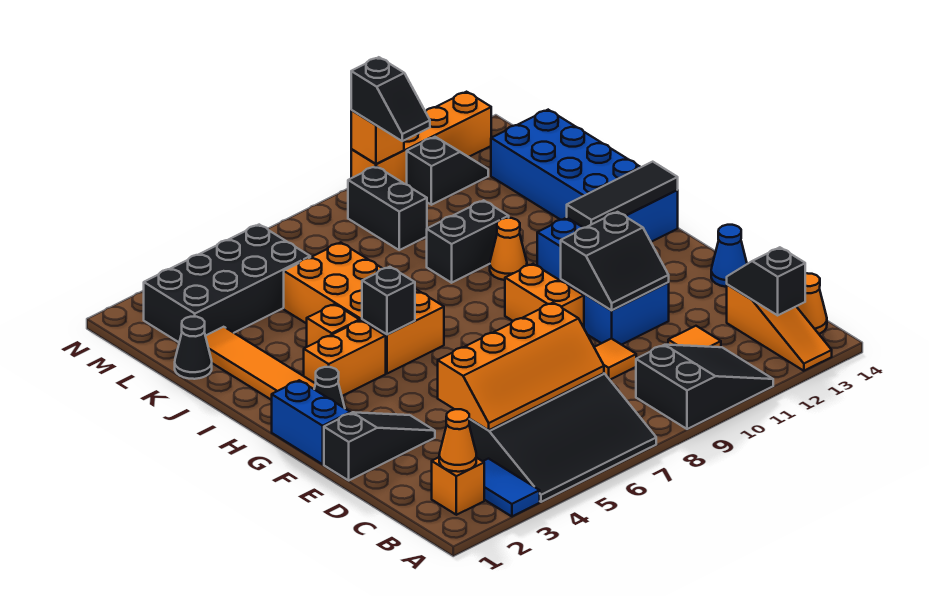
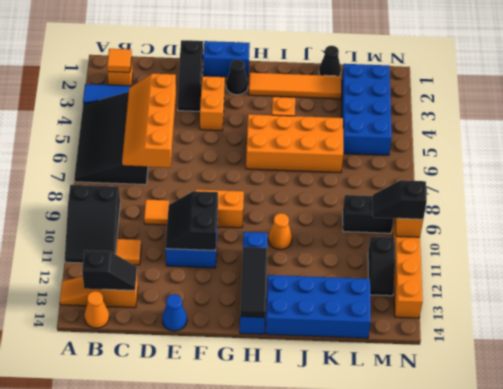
orange 1x1 cone [439,409,476,472] -> orange 1x1 tile [107,49,132,72]
orange 1x2 brick [304,320,386,396] -> orange 1x2 brick moved to [200,76,225,131]
black 1x1 brick [362,267,415,335] -> none
black 1x2 brick [427,200,509,283] -> none
black 2x4 brick [144,225,310,342] -> blue 2x4 brick [342,64,392,155]

